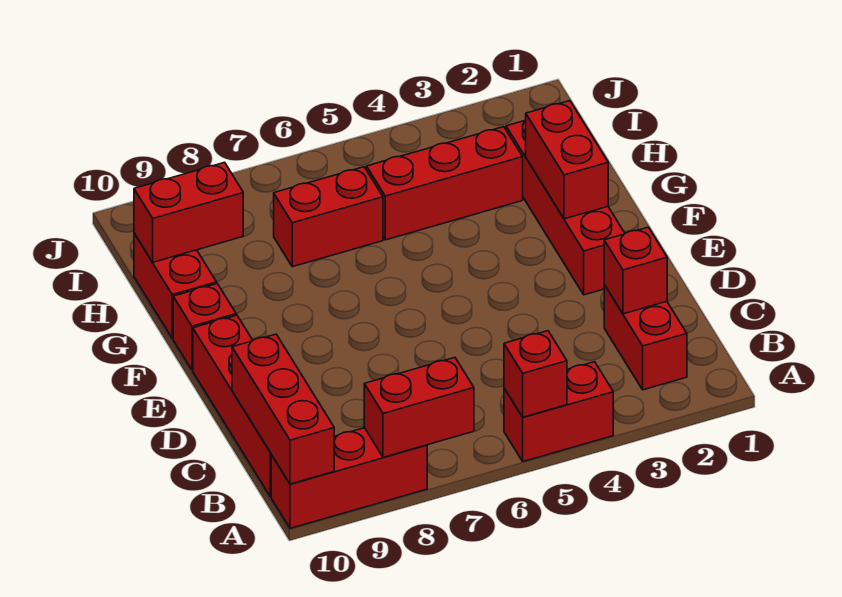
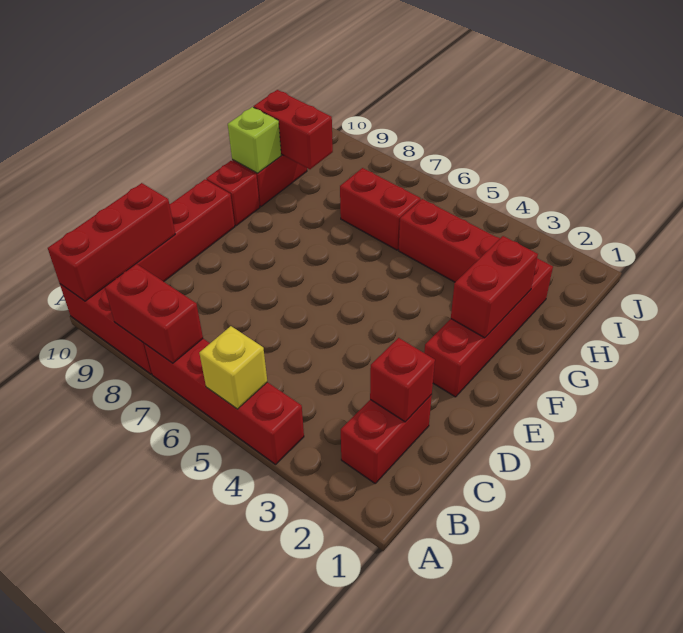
red 1x2 brick [504,362,613,462] -> red 1x4 brick [144,339,304,464]
red 1x1 brick [504,331,567,417] -> yellow 1x1 brick [199,326,267,409]
none -> lime 1x1 brick [228,107,281,173]

